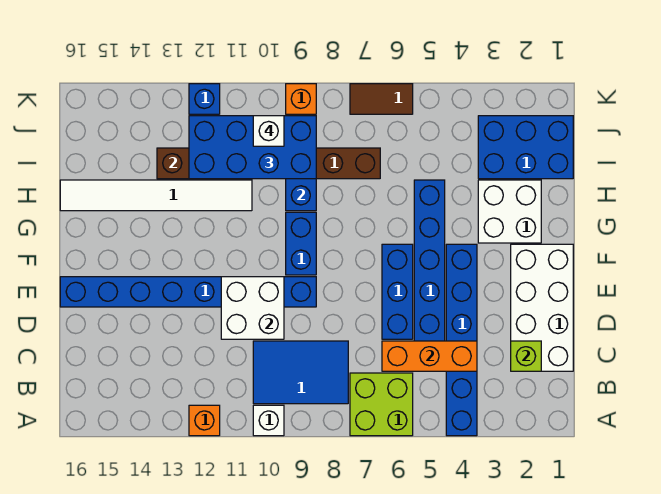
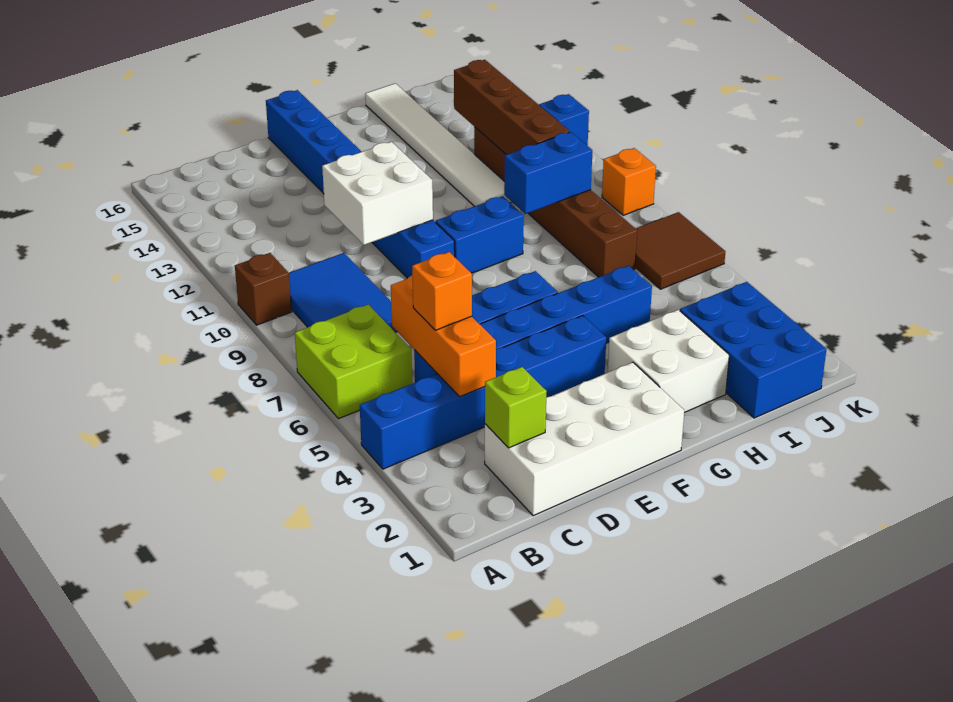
white 1x1 brick [253,405,284,436] -> brown 1x1 brick [235,253,292,325]
orange 1x1 brick [189,405,220,436] -> orange 1x1 brick moved to [412,252,472,330]
blue 2x4 brick [189,116,316,179] -> none
white 1x1 brick [253,116,284,146] -> none
brown 1x2 tile [350,84,413,114] -> brown 2x2 tile [635,212,725,289]

